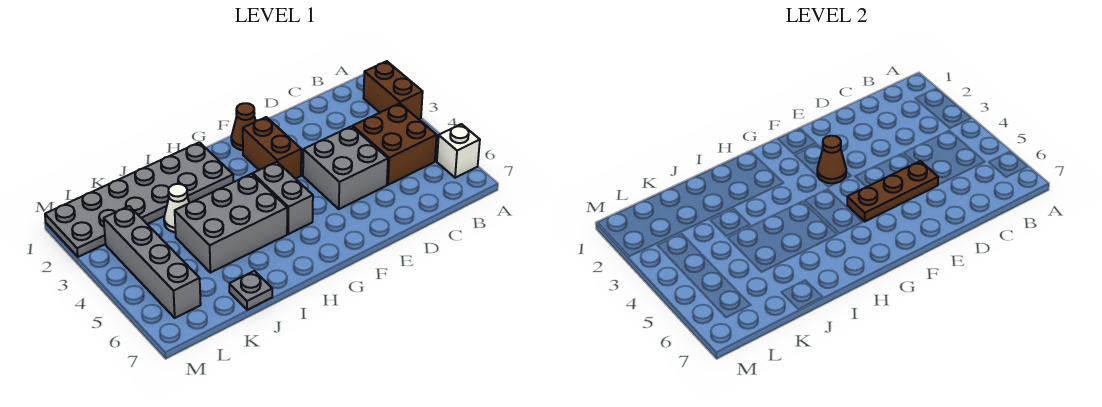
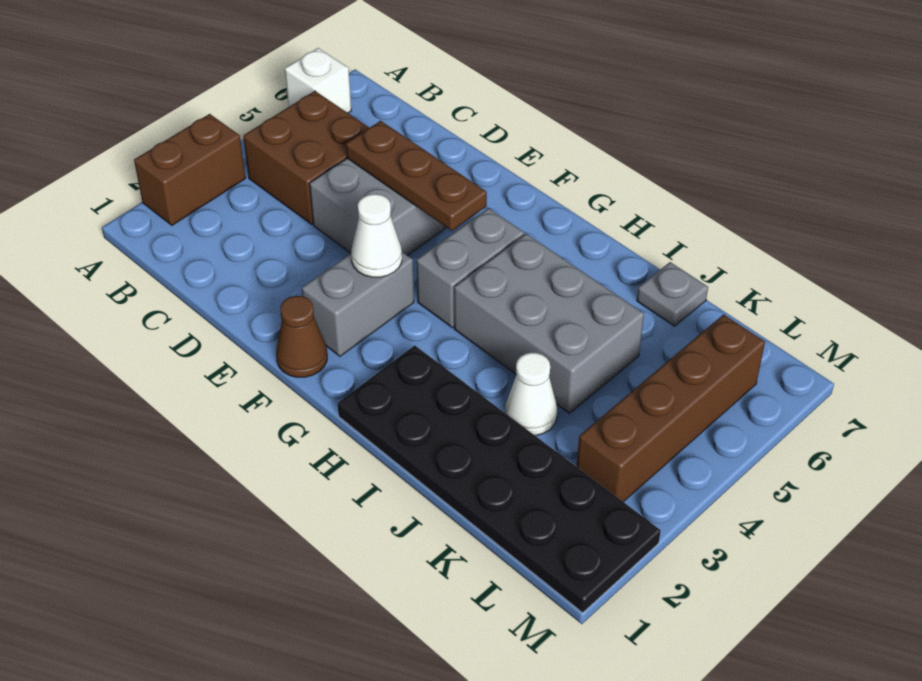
brown 1x2 brick [243,117,301,179] -> grey 1x2 brick [302,252,414,356]
brown 1x1 cone [817,136,846,183] -> white 1x1 cone [351,194,402,277]
grey 2x6 plate [45,142,233,257] -> black 2x6 plate [338,345,661,613]
grey 1x4 brick [104,206,201,318] -> brown 1x4 brick [577,314,765,502]

